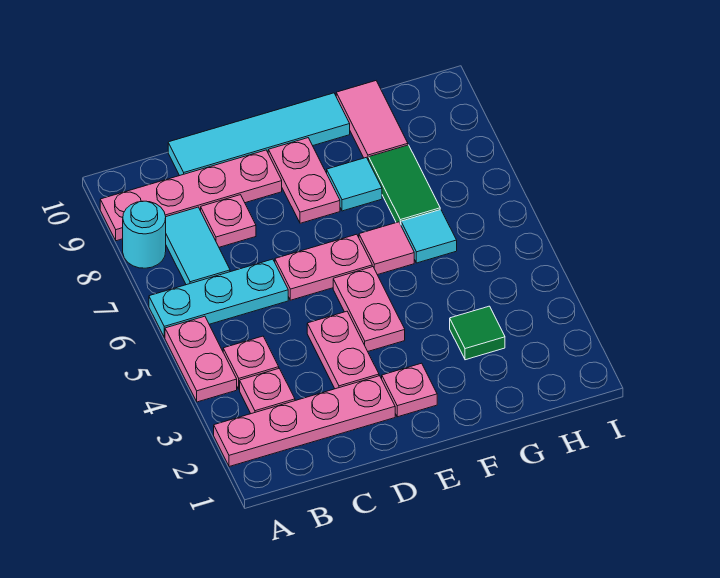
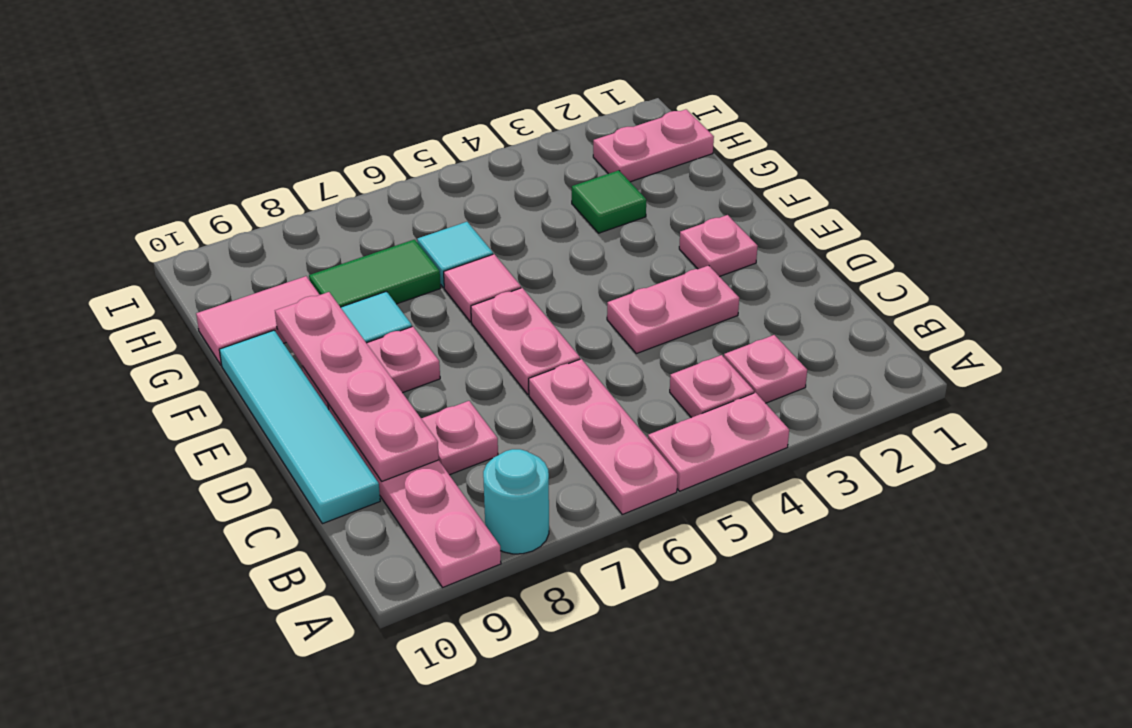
pink 1x4 plate [214,376,395,467] -> pink 1x4 plate moved to [275,292,439,481]
cyan 1x3 plate [149,259,288,338] -> pink 1x3 plate [529,359,678,514]
cyan 1x2 tile [166,207,230,285] -> none
pink 1x2 plate [333,267,405,351] -> pink 1x2 plate moved to [593,109,714,182]

